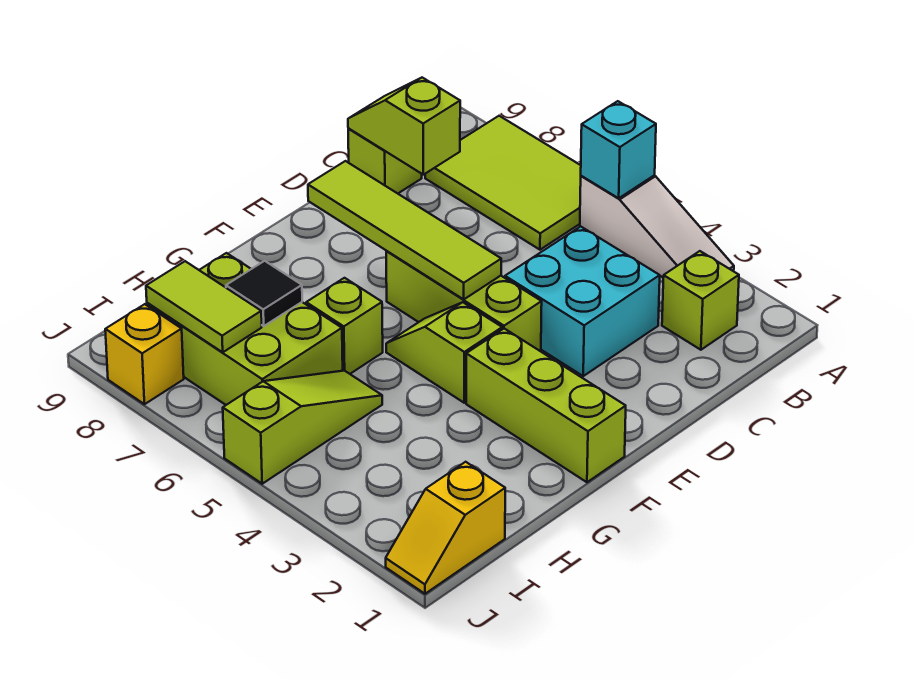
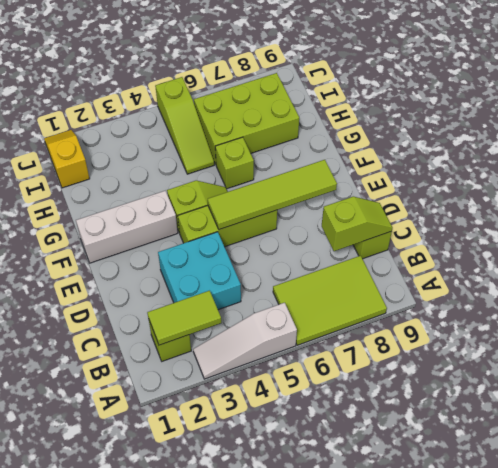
cyan 1x1 brick [581,101,656,198] -> none
lime 1x3 brick [466,329,626,482] -> white 1x3 brick [76,191,178,263]
black 1x1 tile [226,261,302,326] -> none
lime 1x2 tile [146,261,262,352] -> lime 1x2 tile moved to [147,291,221,345]
yellow 1x1 brick [105,304,184,404] -> none

